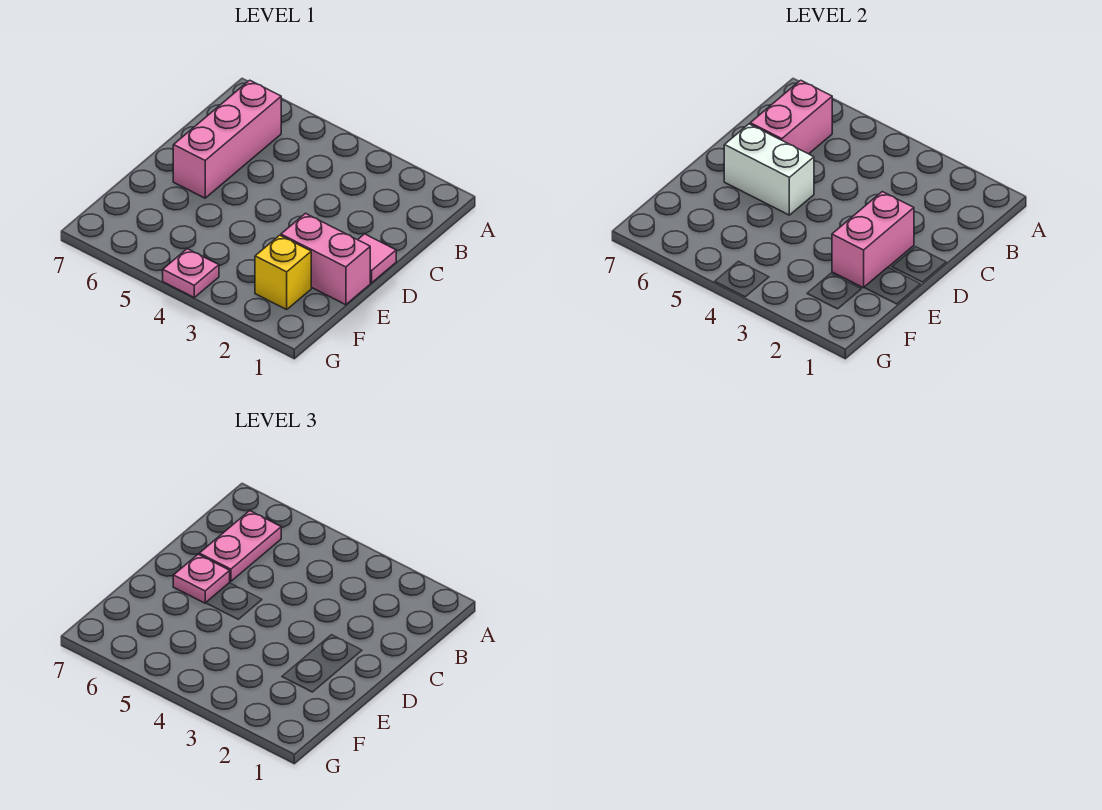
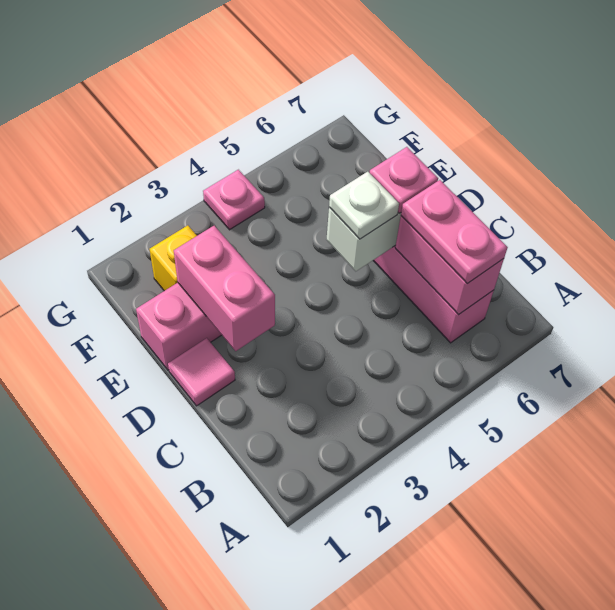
none -> white 1x1 plate [329,172,399,239]

